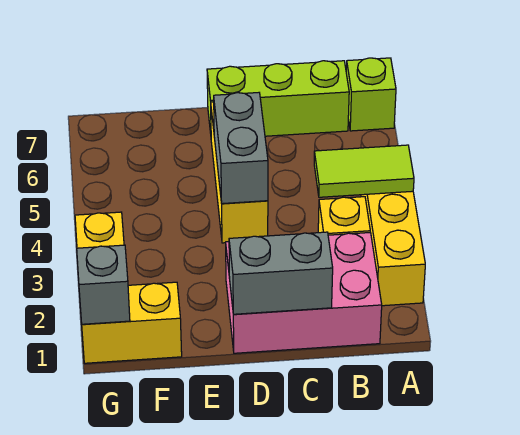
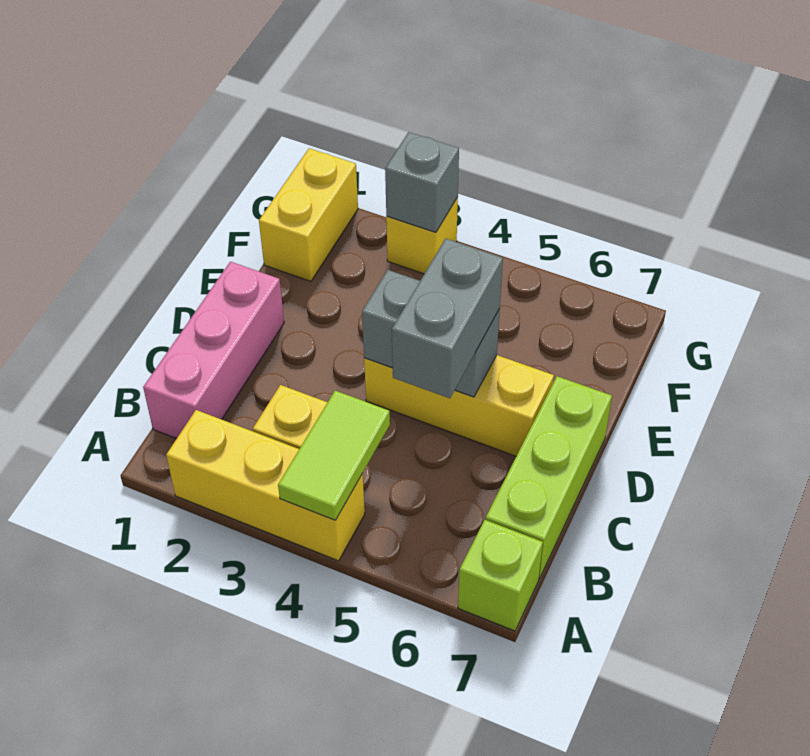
pink 2x3 brick [226,233,382,353] -> pink 1x3 brick [143,262,284,439]
grey 1x2 brick [229,232,333,314] -> grey 1x2 brick moved to [392,239,503,398]
grey 1x1 brick [77,245,130,324] -> grey 1x1 brick moved to [385,132,459,232]

